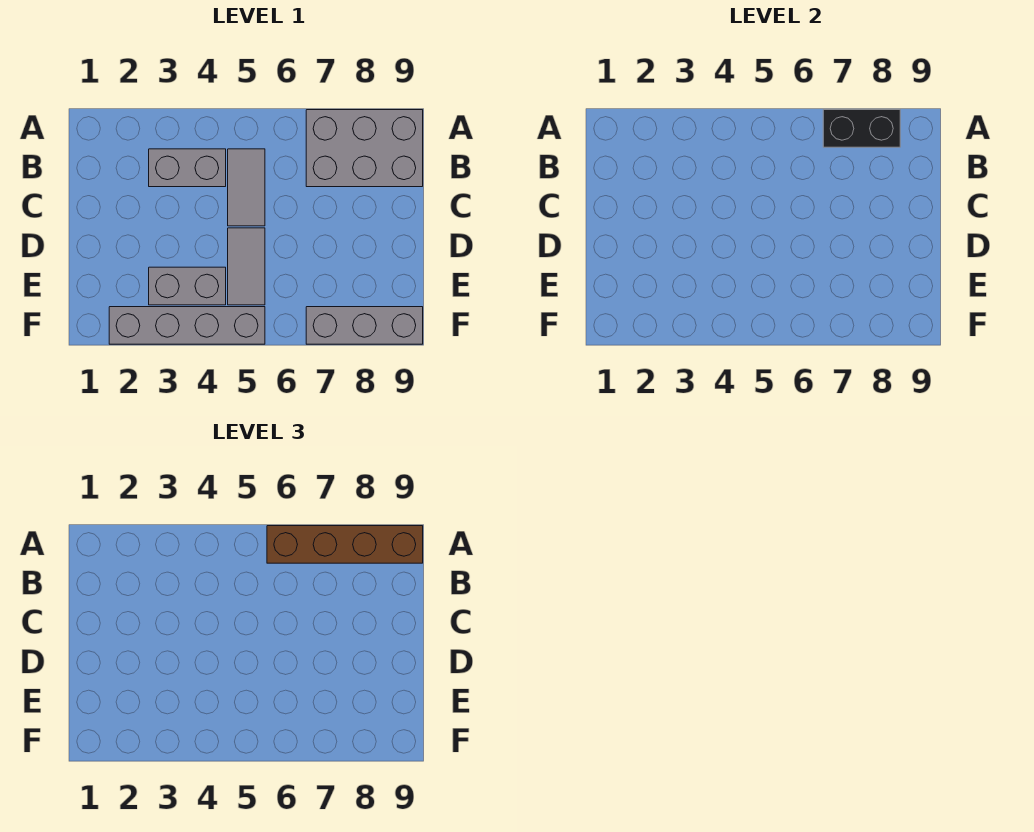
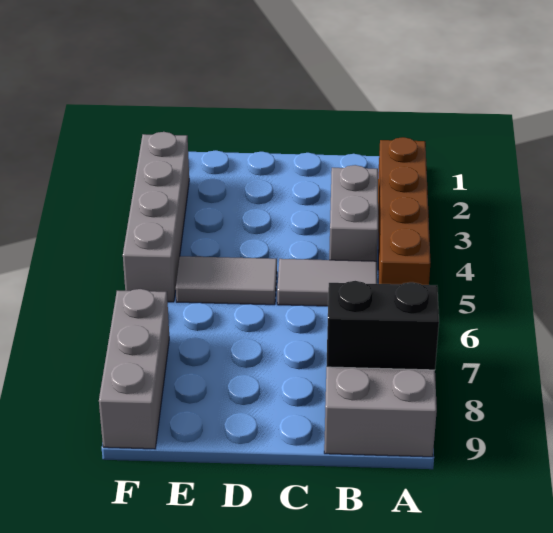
brown 1x4 brick [267,526,423,563] -> brown 1x4 brick moved to [378,137,431,285]
black 1x2 brick [823,110,900,147] -> black 1x2 brick turned to [326,281,439,370]
grey 1x2 brick [149,267,226,305] -> none

